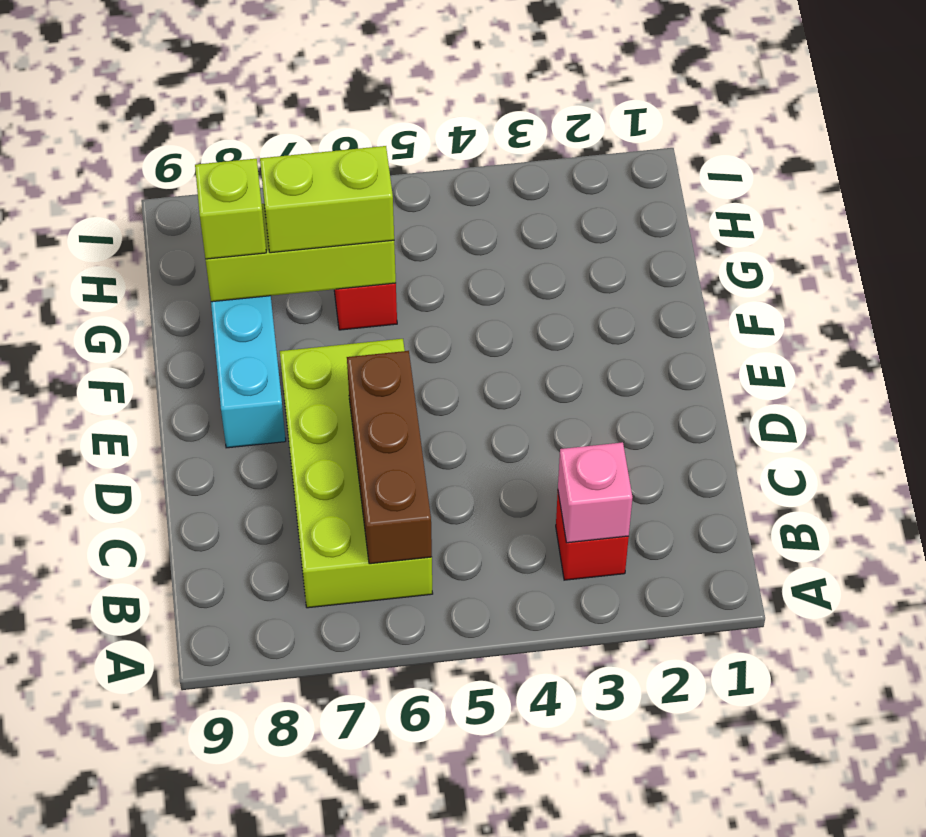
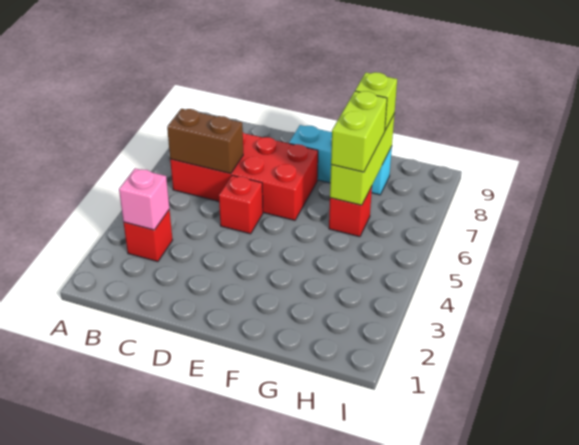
lime 2x4 brick [280,339,433,608] -> red 2x4 brick [170,133,318,220]
brown 1x3 brick [347,351,432,564] -> brown 1x2 brick [167,109,243,174]
none -> red 1x1 brick [219,175,263,234]

